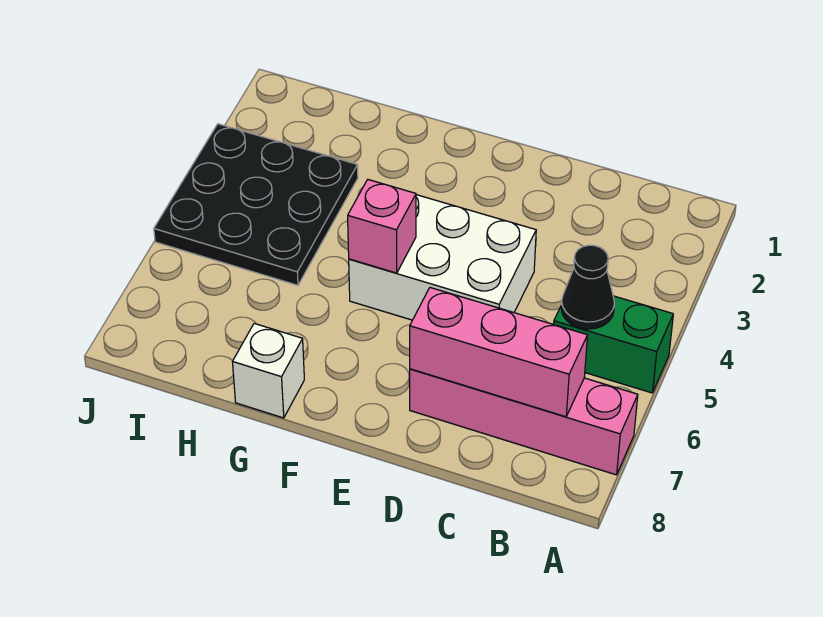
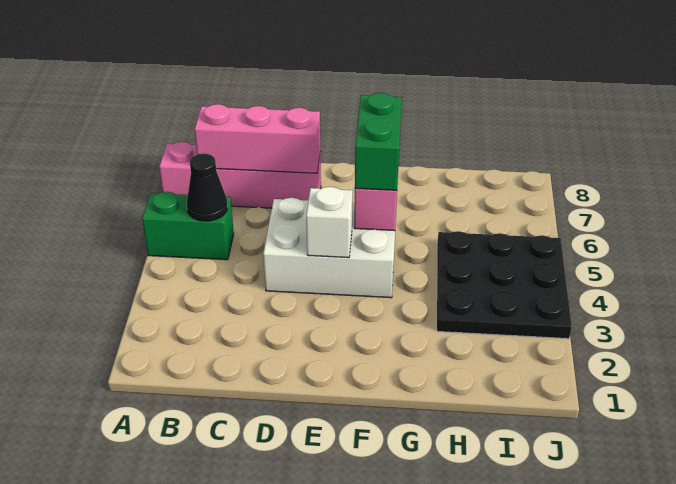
none -> green 1x2 brick [355,93,402,190]
white 1x1 brick [233,324,304,418] -> white 1x1 brick moved to [306,187,353,258]

